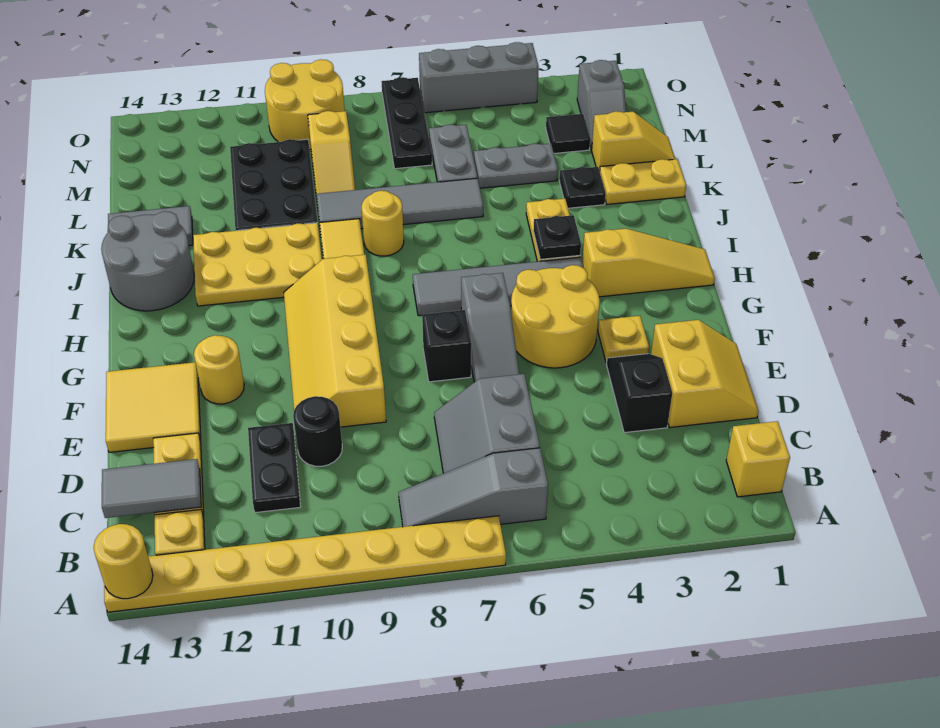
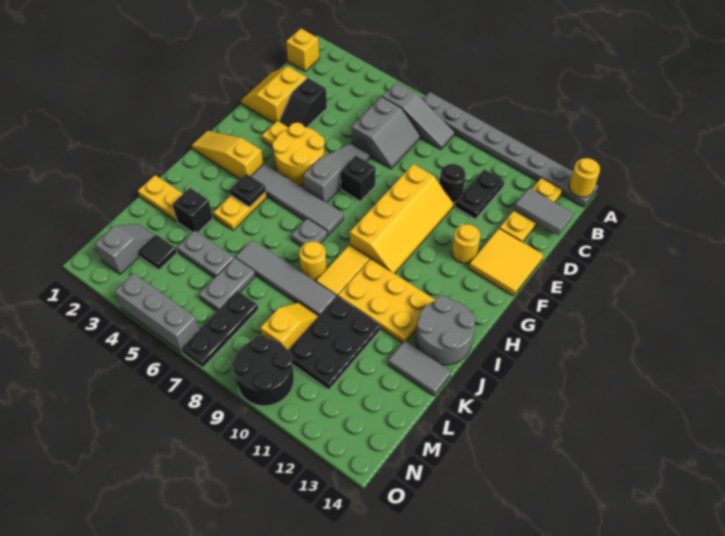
yellow 1x8 plate [104,516,506,612] -> grey 1x8 plate [423,92,598,207]
none -> grey 1x1 plate [291,218,327,246]
black 1x1 plate [560,167,606,208] -> black 1x1 brick [173,188,213,232]
yellow 1x2 slope [592,111,675,171] -> none
yellow 2x2 round brick [265,59,345,150] -> black 2x2 round brick [232,335,294,406]

